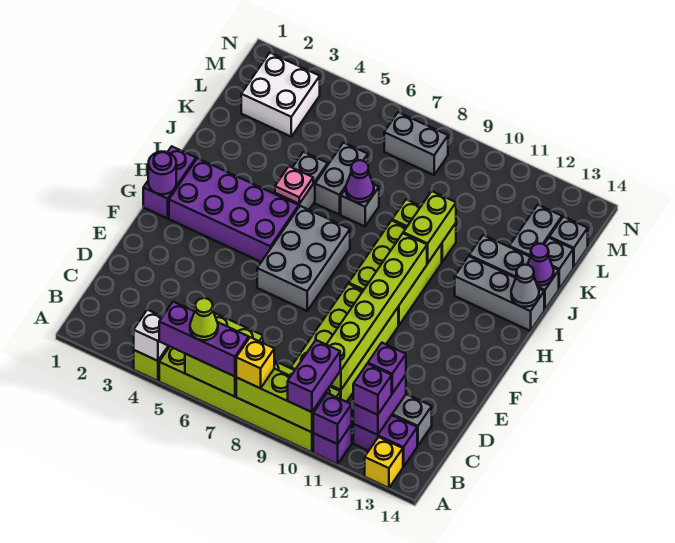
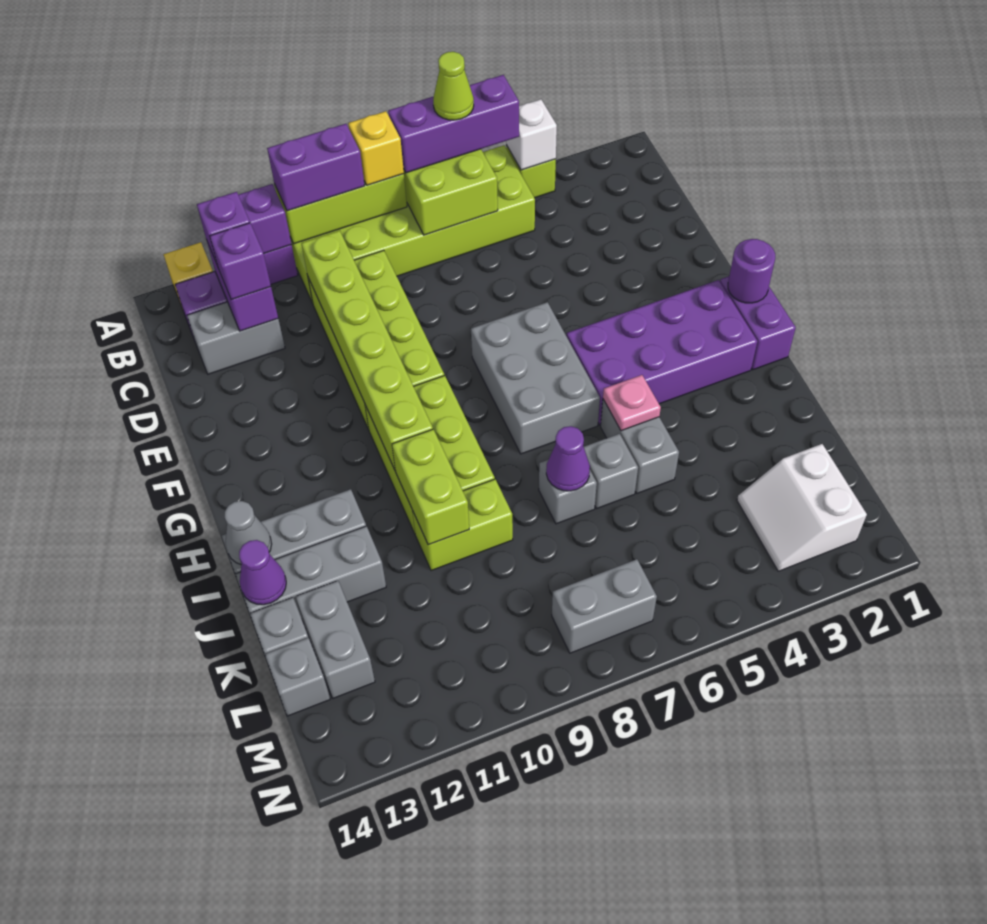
purple 1x2 brick [288,340,340,412] -> purple 1x2 brick turned to [267,124,365,211]
grey 1x2 brick [315,143,368,215] -> grey 1x1 brick [584,434,638,509]
white 2x2 brick [241,53,320,137] -> white 2x2 slope [737,444,867,571]

